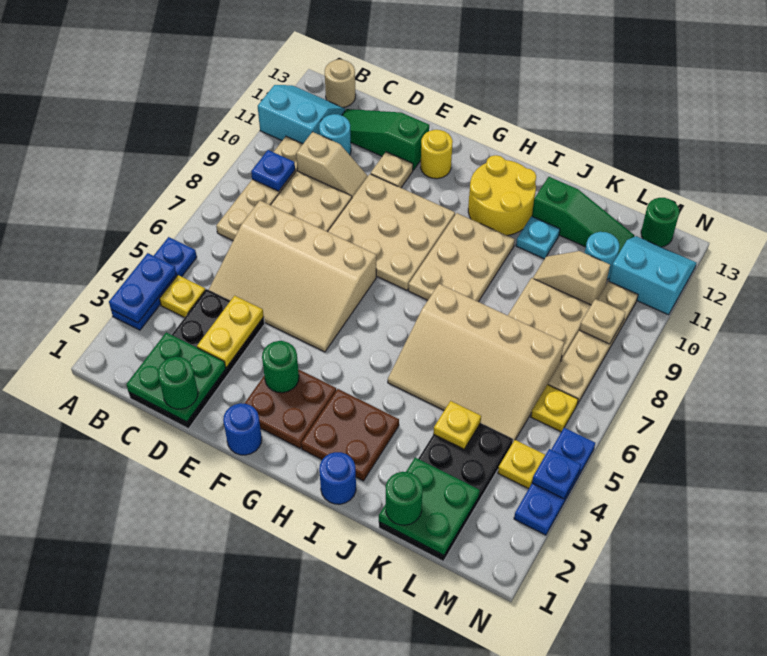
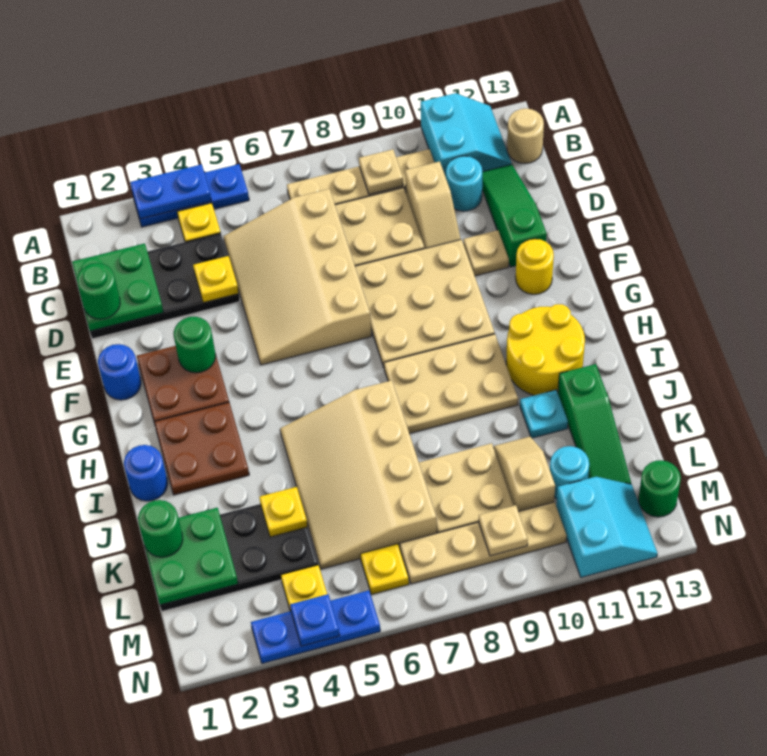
blue 1x1 plate [251,150,295,191] -> tan 1x1 plate [359,149,403,194]
yellow 1x2 plate [197,296,264,367] -> yellow 1x1 plate [193,256,239,303]

